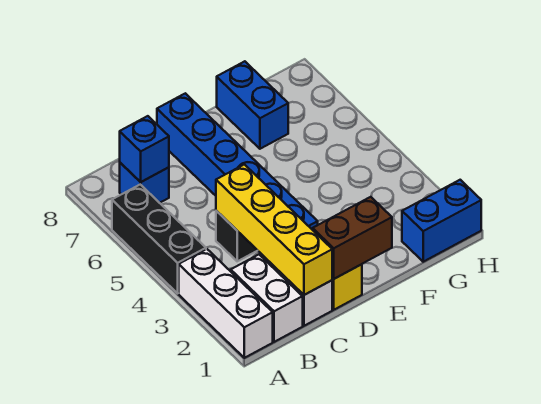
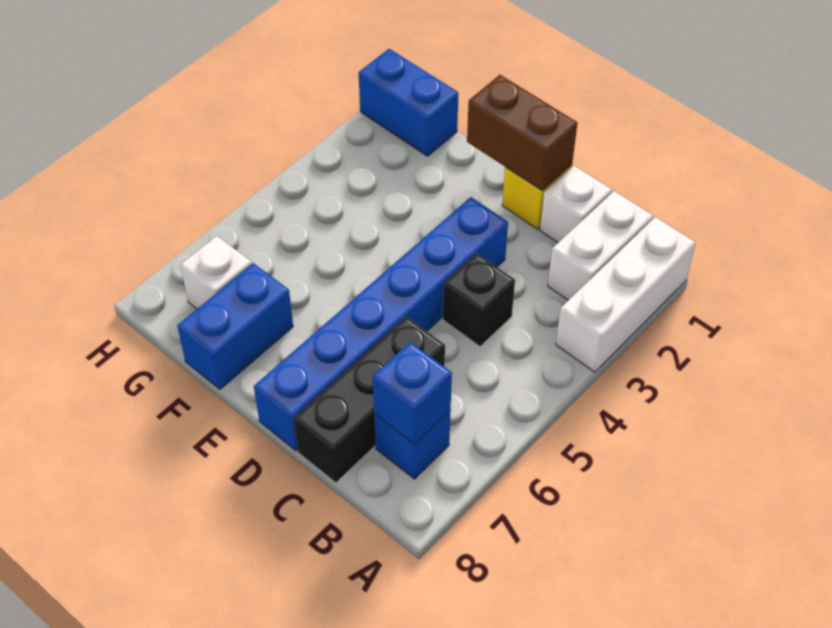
black 1x3 brick [112,184,206,293] -> black 1x3 brick moved to [294,317,445,483]
yellow 1x4 brick [216,164,332,295] -> none
none -> white 1x1 brick [180,236,252,309]

